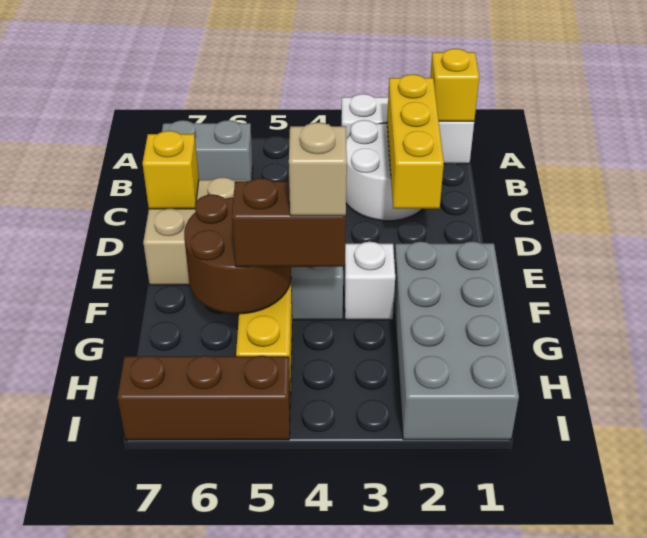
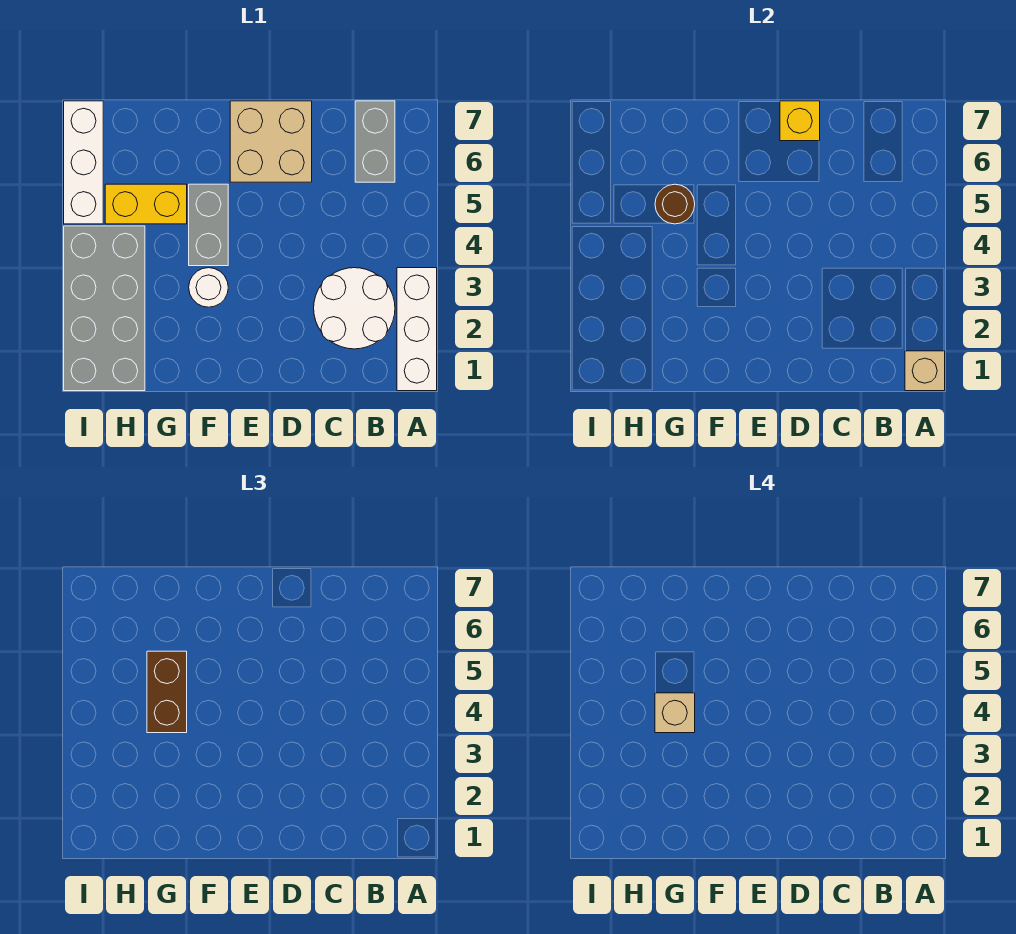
yellow 1x1 brick [430,49,479,121] -> tan 1x1 brick [905,351,945,391]
yellow 1x3 brick [387,74,444,209] -> none
grey 2x4 brick [394,242,519,440] -> grey 2x4 brick turned to [64,226,145,391]
white 1x1 brick [344,242,395,320] -> white 1x1 round brick [189,268,228,307]
brown 2x2 round brick [184,195,291,314] -> brown 1x1 round brick [655,184,695,224]
brown 1x3 brick [118,356,290,440] -> white 1x3 brick [64,101,103,224]

